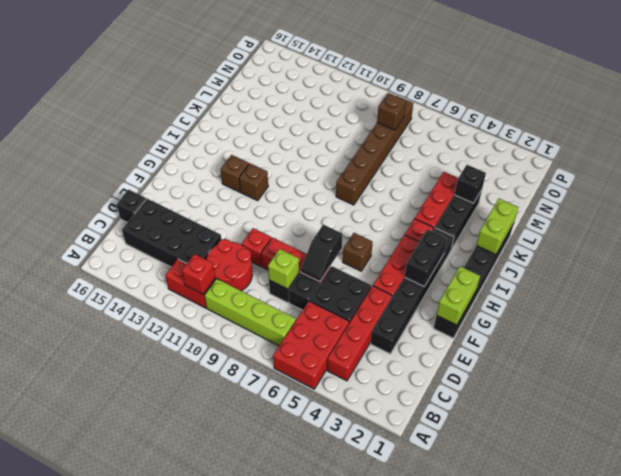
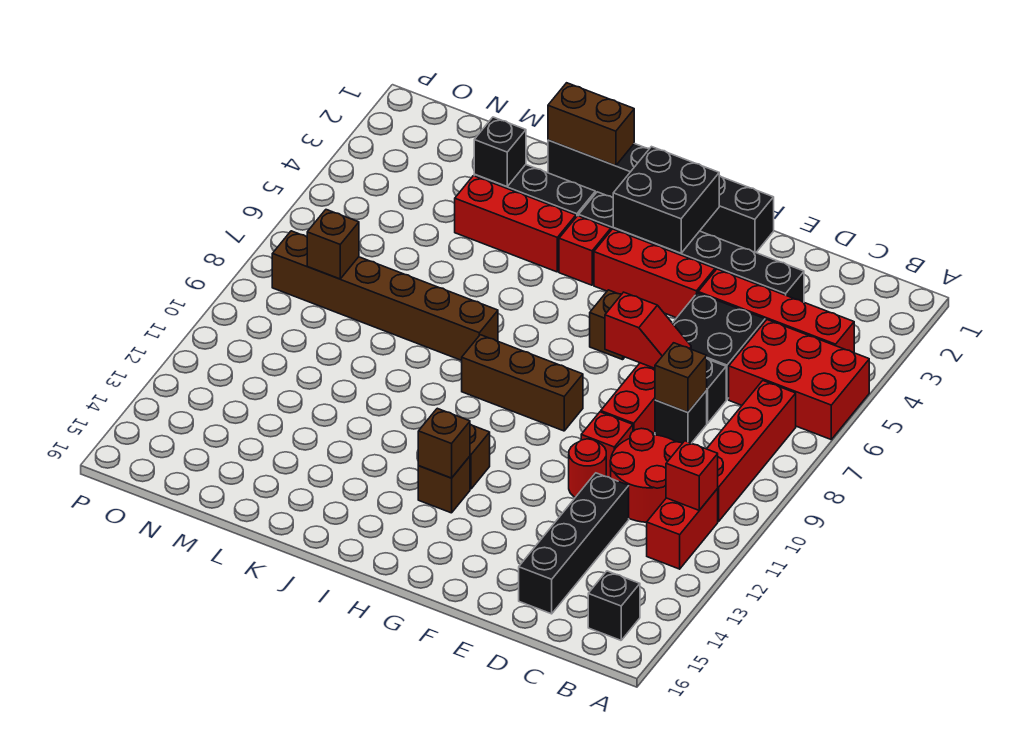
lime 1x4 brick [204,279,296,346] -> red 1x4 brick [707,381,796,521]
black 2x4 brick [122,199,221,267] -> black 1x4 brick [519,473,629,614]
lime 1x1 brick [268,249,299,289] -> brown 1x1 brick [655,343,707,412]
black 1x1 brick [117,190,146,222] -> black 1x1 brick moved to [588,571,640,640]
black 1x2 slope [301,225,343,282] -> red 1x2 slope [605,292,691,368]
none -> red 1x1 round brick [569,439,606,497]
lime 1x2 brick [437,266,480,325] -> none
black 1x2 brick [405,229,447,287] -> black 2x2 brick [613,147,719,253]
none -> brown 1x3 brick [462,335,583,431]
none -> brown 1x1 brick [418,408,470,478]
lime 1x2 brick [476,199,519,254] -> brown 1x2 brick [548,83,634,166]

